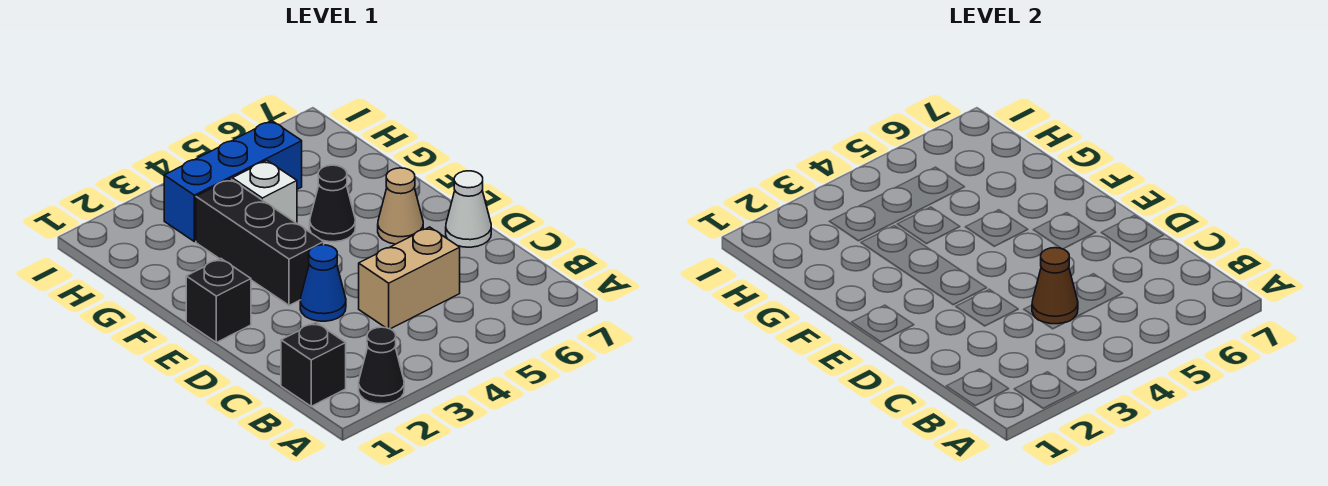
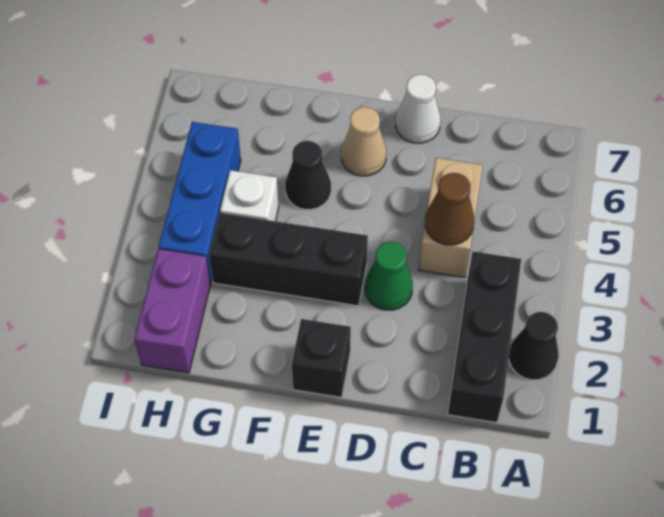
black 1x1 brick [281,322,346,406] -> black 1x3 brick [448,252,521,423]
blue 1x1 cone [300,245,346,321] -> green 1x1 cone [365,242,413,310]
none -> purple 1x2 brick [134,249,211,373]

